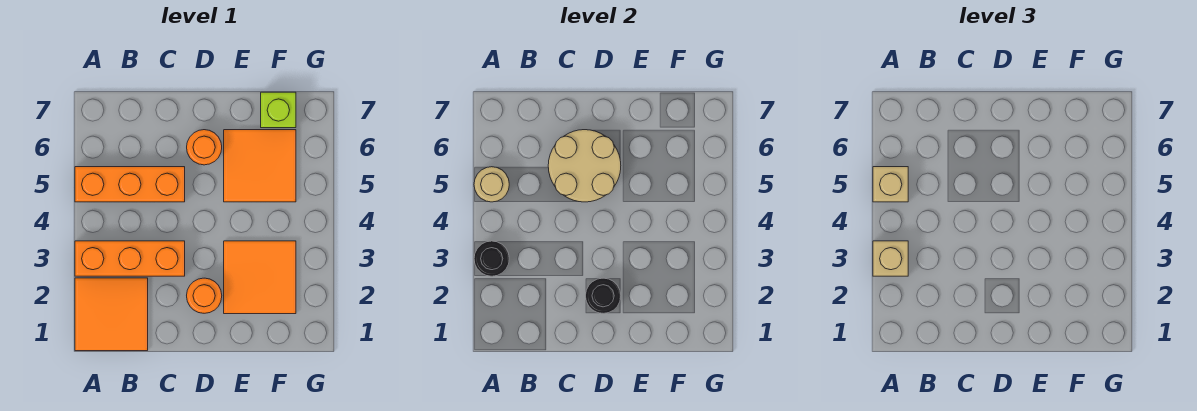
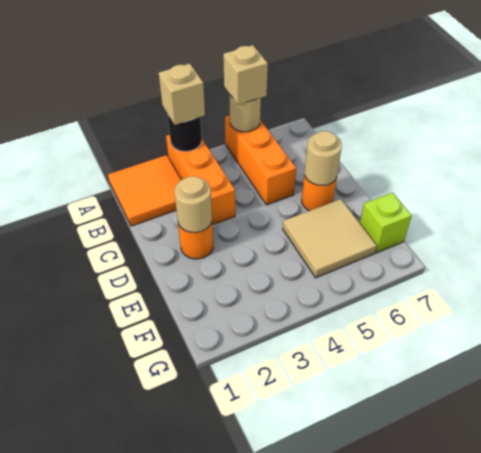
tan 2x2 round brick [548,130,621,202] -> tan 1x1 round brick [305,131,342,186]
black 1x1 round brick [586,278,621,313] -> tan 1x1 round brick [174,176,212,233]
orange 2x2 tile [224,241,296,314] -> none
orange 2x2 tile [224,130,296,202] -> tan 2x2 tile [283,199,377,278]

